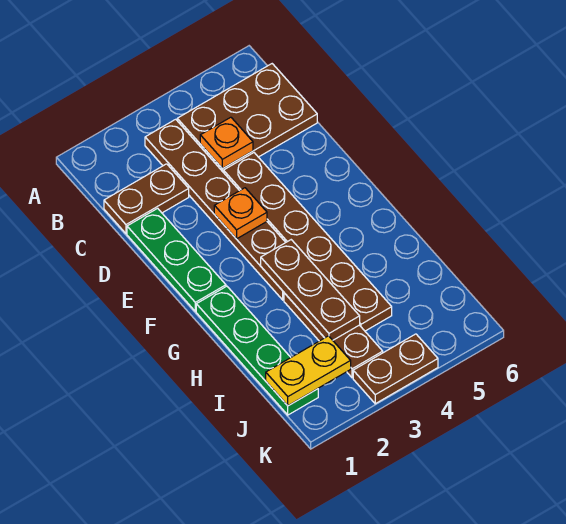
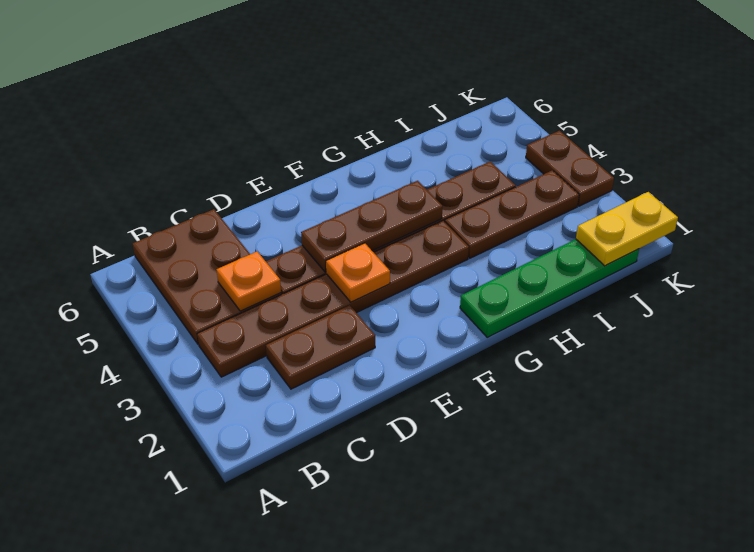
brown 1x2 plate [104,164,189,234] -> brown 1x2 plate turned to [266,305,375,389]
green 1x3 plate [127,208,226,311] -> none
brown 1x3 plate [261,240,360,340] -> brown 1x3 plate moved to [301,181,443,272]
yellow 1x2 plate [266,336,351,406] -> yellow 1x2 plate turned to [576,192,678,266]

